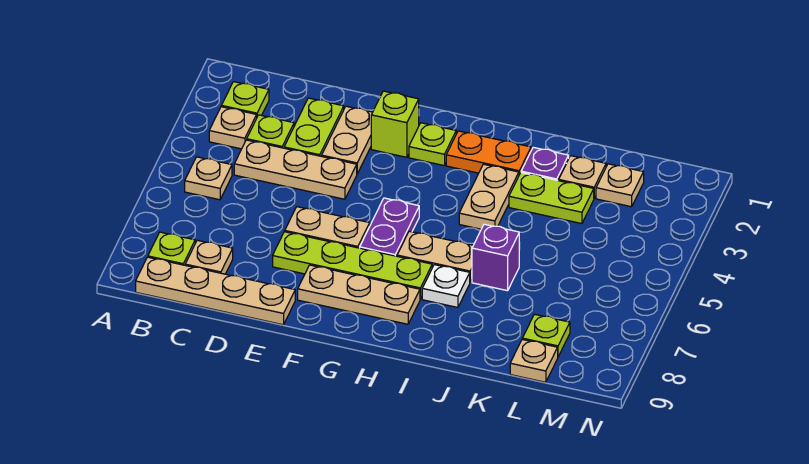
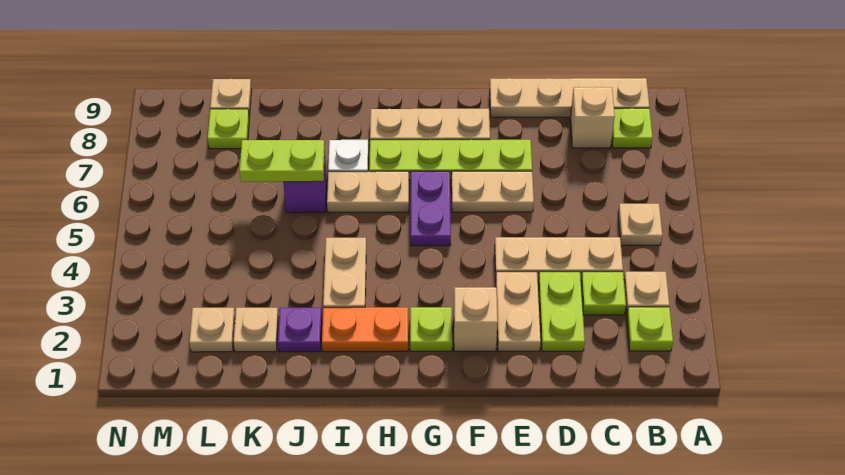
tan 1x1 plate [185,240,233,274] -> tan 1x1 brick [570,87,615,148]
lime 1x1 brick [371,91,419,157] -> tan 1x1 brick [454,287,498,351]
lime 1x2 plate [509,173,594,224] -> lime 1x2 plate moved to [240,140,325,182]

